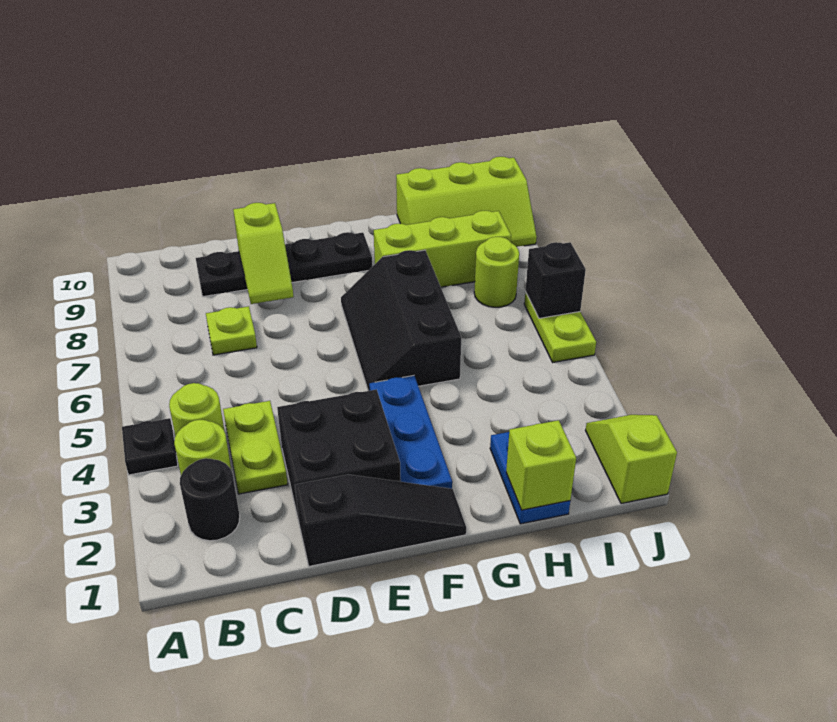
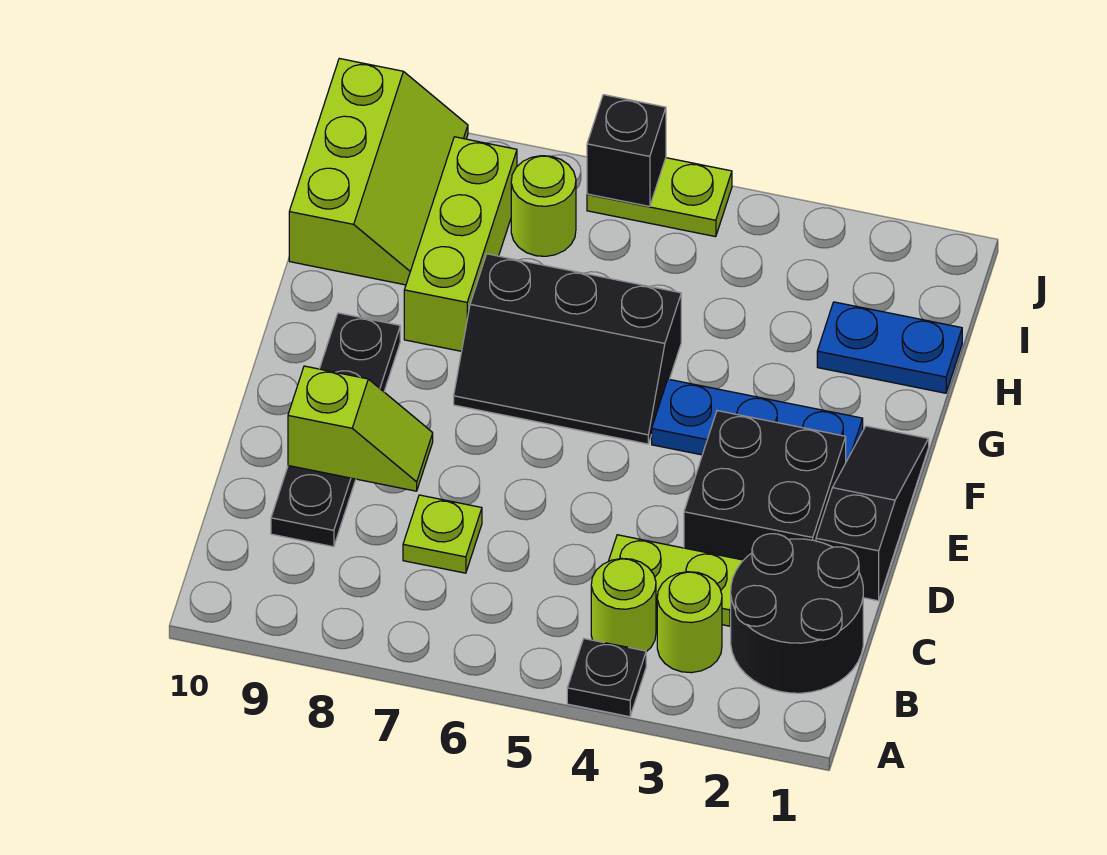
black 1x1 round brick [180,458,240,541] -> black 2x2 round brick [731,534,863,693]
lime 1x1 brick [506,420,576,510] -> none
lime 1x2 slope [586,415,677,504] -> none

